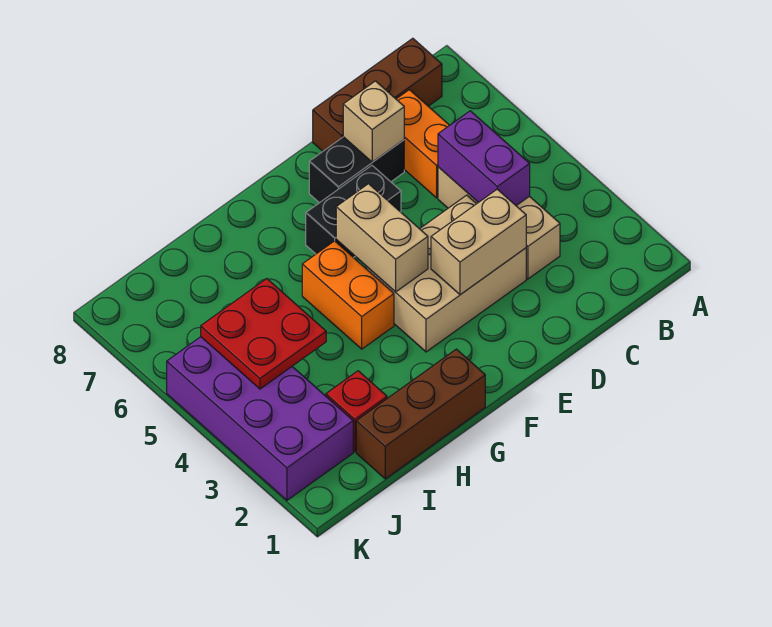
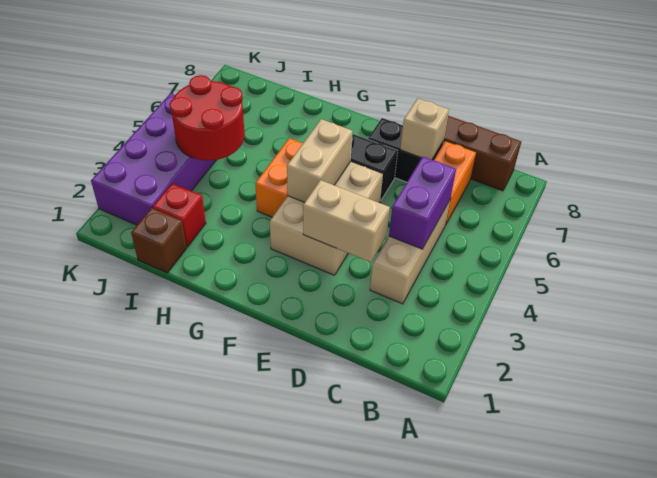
tan 2x3 brick [367,195,526,352] -> tan 2x3 brick turned to [270,161,383,275]
brown 1x3 brick [356,349,485,479] -> brown 1x1 brick [131,208,187,273]
red 2x2 plate [201,279,326,389] -> red 2x2 round brick [169,75,245,161]

